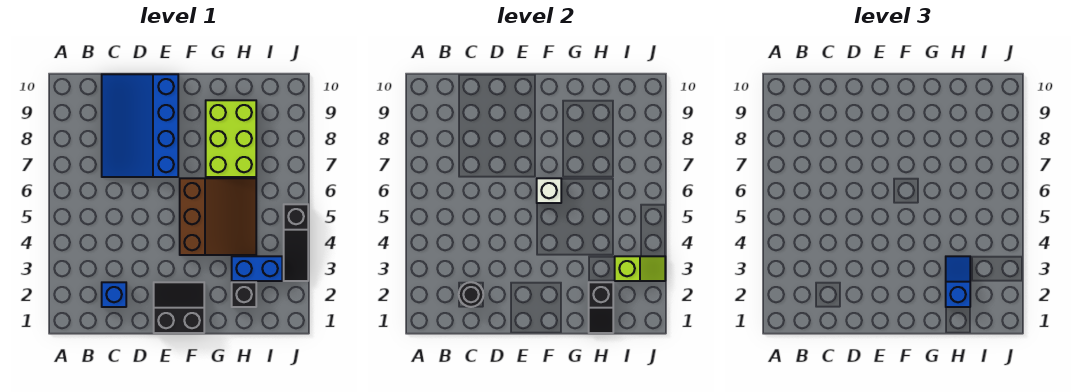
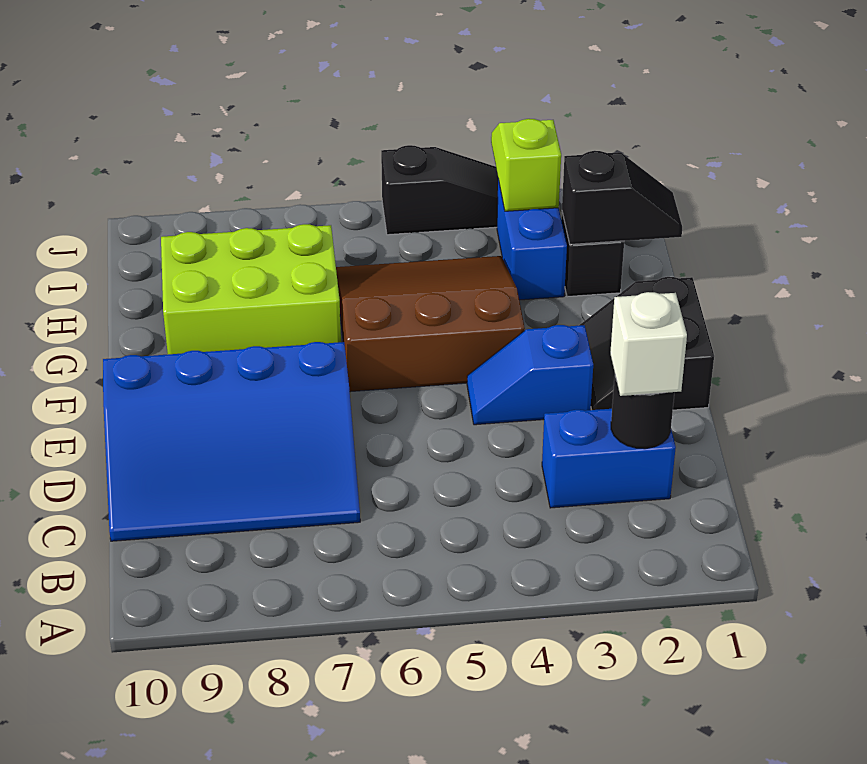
blue 1x1 brick [102,282,126,307] -> blue 1x2 brick [542,409,676,508]
white 1x1 brick [537,178,561,203] -> white 1x1 brick moved to [610,292,687,396]
blue 1x2 slope [946,256,970,307] -> blue 1x2 slope moved to [467,325,593,425]

